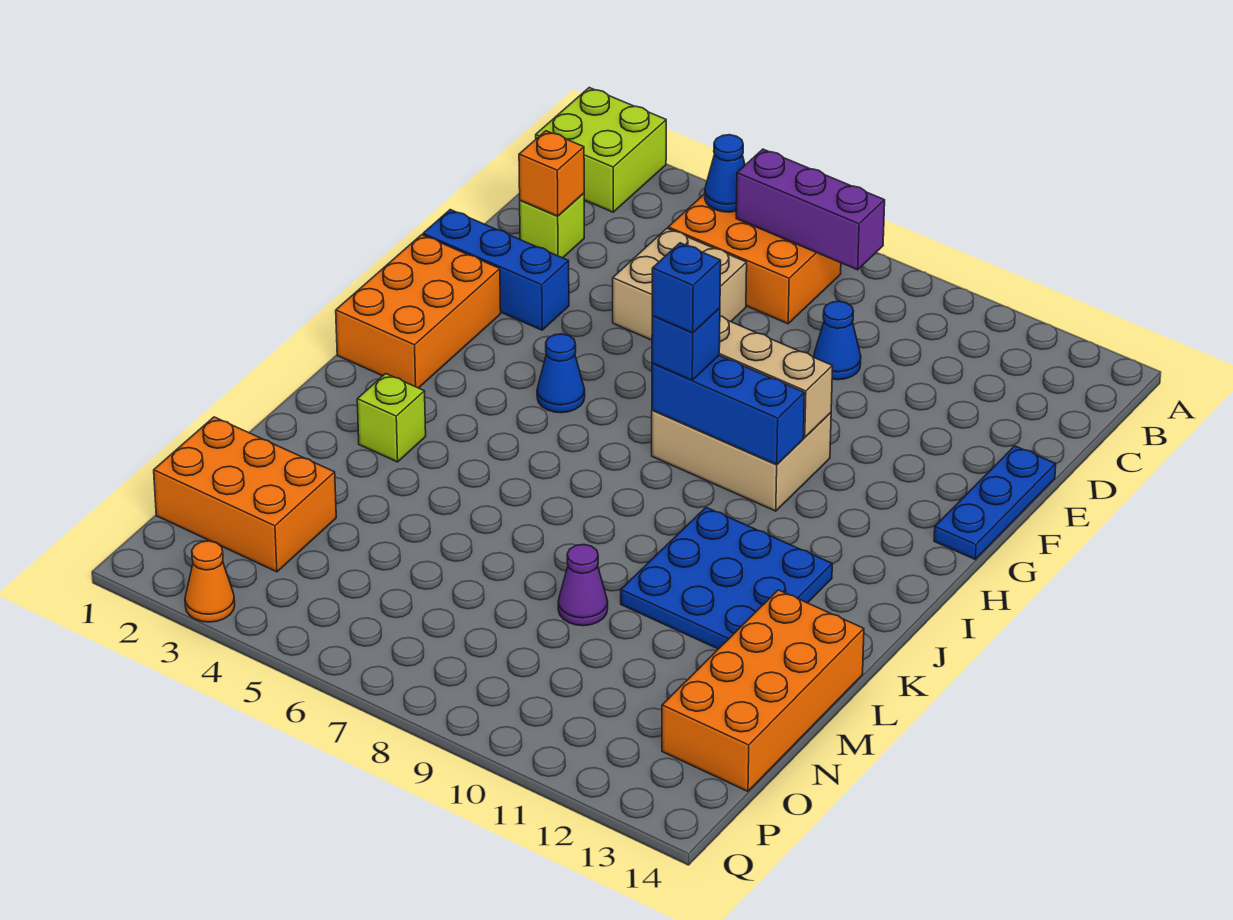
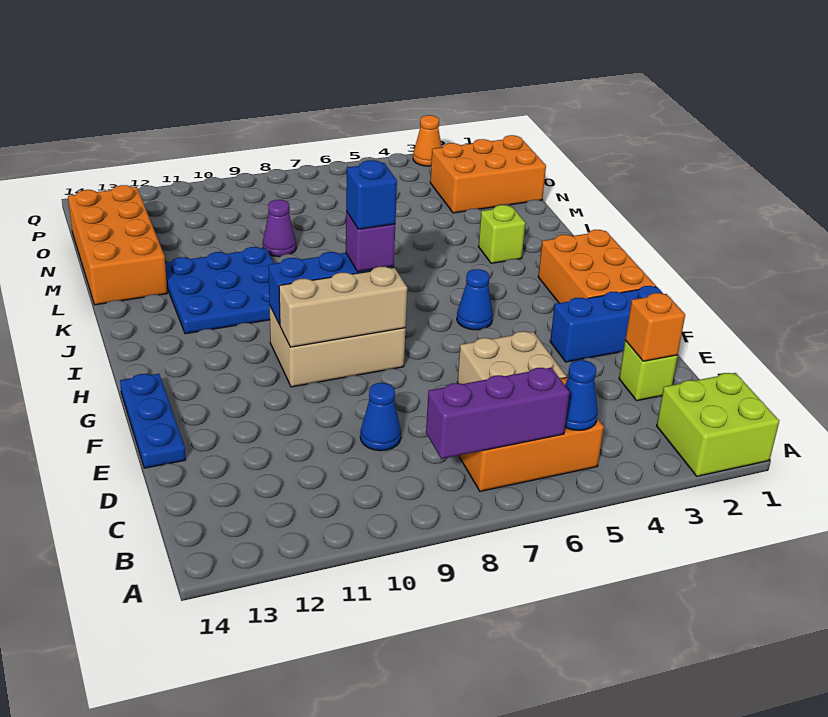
blue 1x1 brick [652,308,720,380] -> purple 1x1 brick [346,212,395,272]

